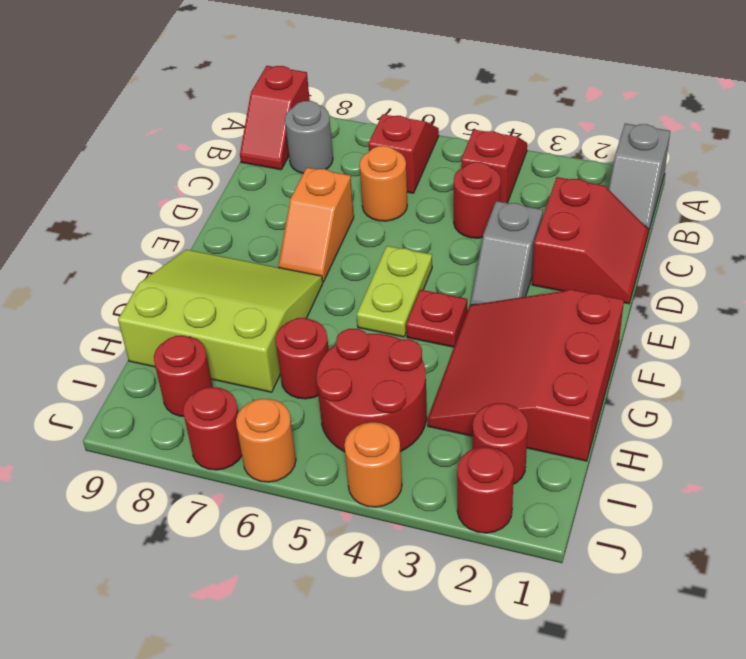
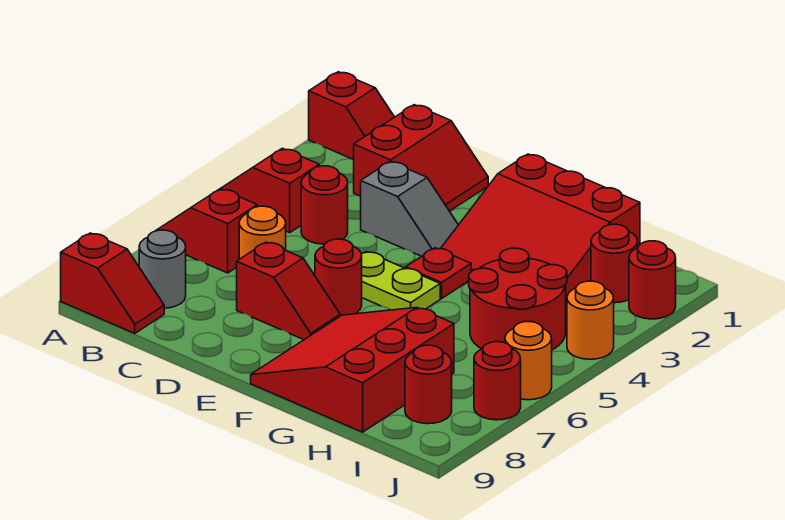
grey 1x2 slope [609,123,670,233] -> red 1x2 slope [309,72,394,160]
red 2x2 slope [532,177,649,304] -> red 2x2 slope turned to [354,105,488,211]
orange 1x2 slope [278,168,354,282] -> red 1x2 slope [237,242,340,340]
lime 3x3 slope [118,250,323,392] -> red 3x3 slope [251,308,454,432]
red 1x1 round brick [275,318,329,399] -> red 1x1 round brick moved to [315,239,362,316]

